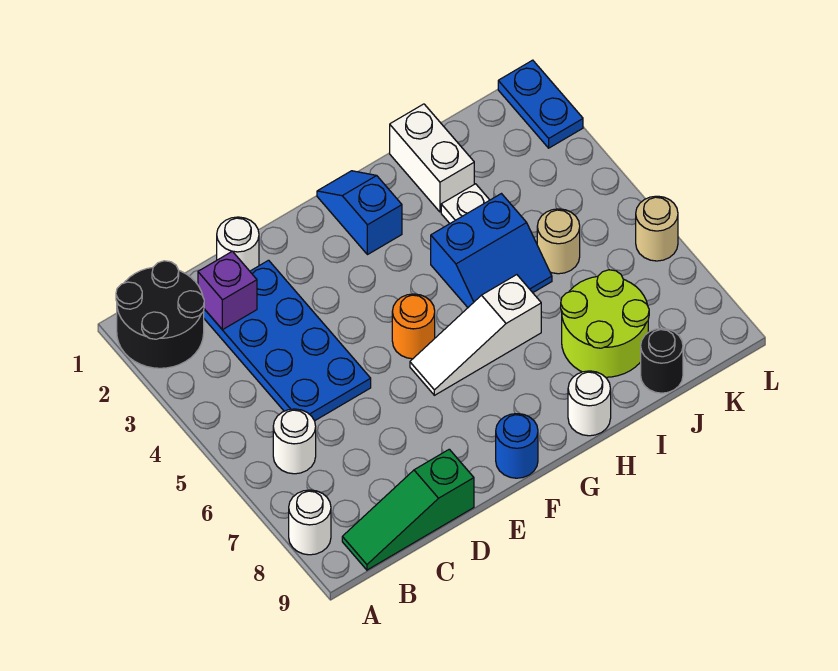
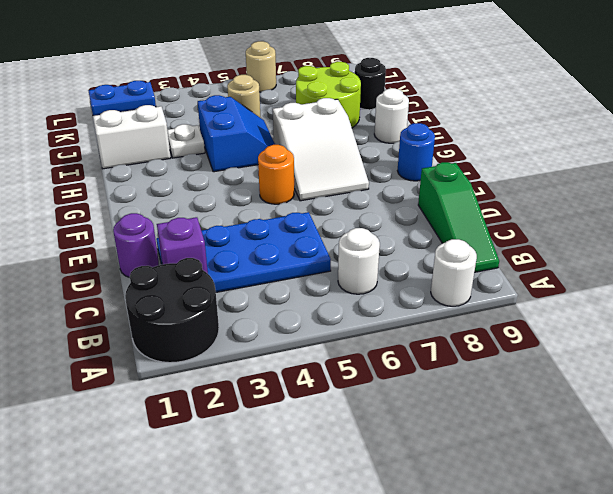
white 1x1 round brick [217,217,259,271] -> purple 1x1 round brick [113,213,159,277]
white 1x3 slope [410,275,541,395] -> white 2x3 slope [273,98,369,201]
blue 1x2 slope [317,171,402,255] -> none

